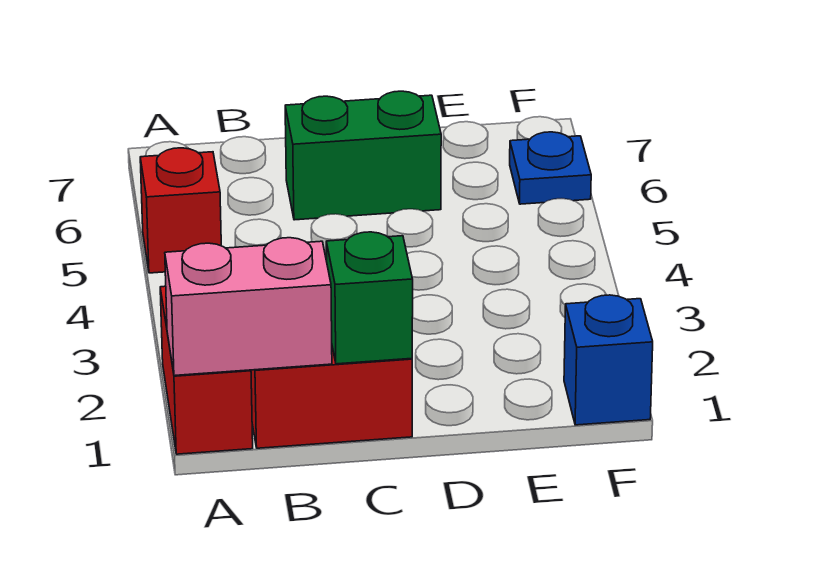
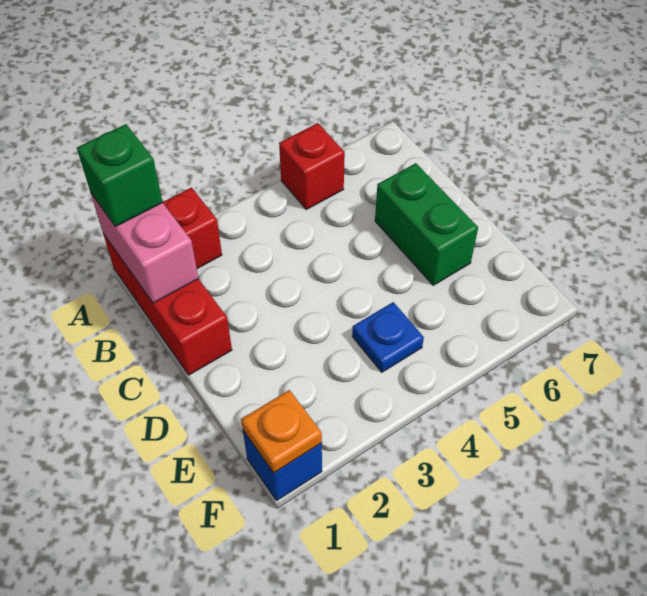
green 1x1 brick [326,232,413,364] -> green 1x1 brick moved to [77,124,163,227]
none -> orange 1x1 plate [241,390,322,473]
blue 1x1 plate [510,132,591,204] -> blue 1x1 plate moved to [352,302,424,372]

